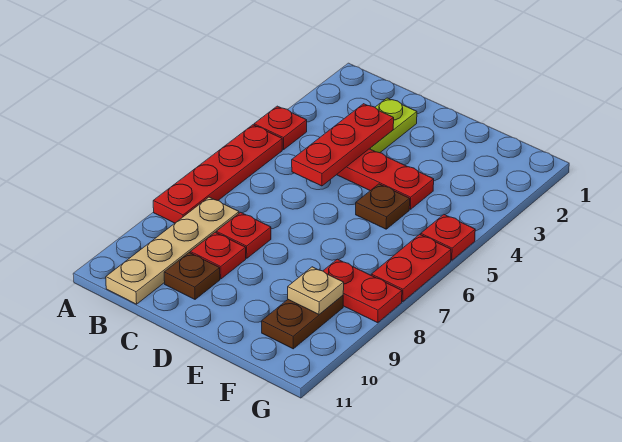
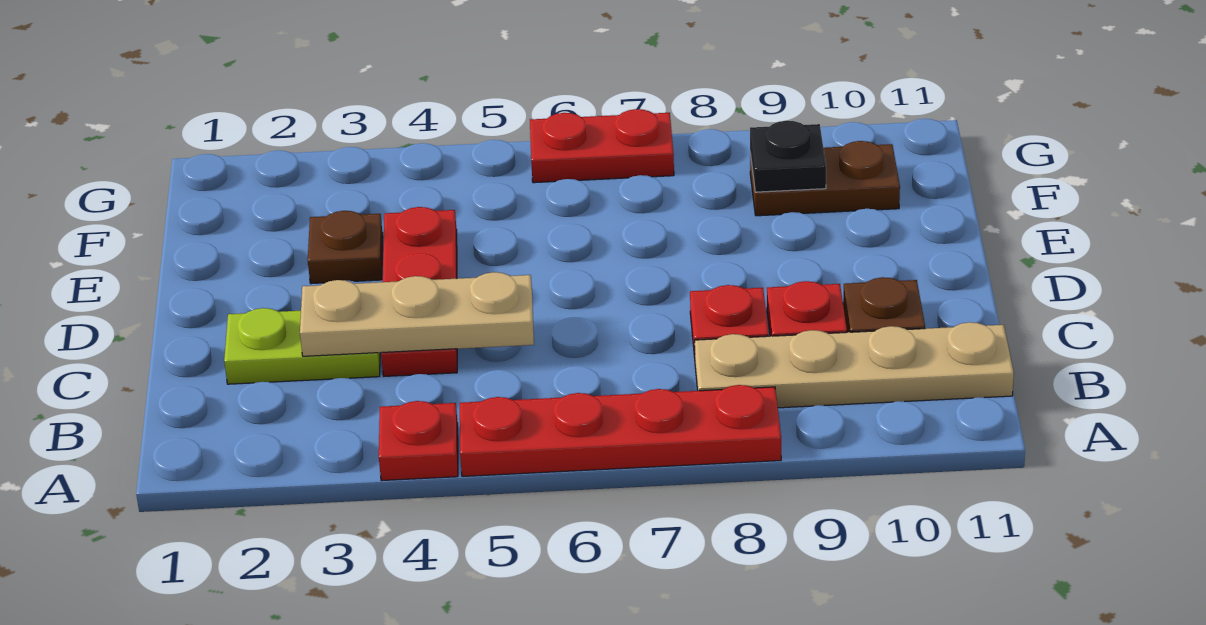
red 1x3 plate [292,104,394,186] -> tan 1x3 plate [300,272,534,356]
brown 1x1 plate [356,184,410,229] -> brown 1x1 plate moved to [308,211,383,284]
red 1x2 plate [323,259,402,323] -> none
tan 1x1 plate [288,267,344,314] -> black 1x1 plate [750,121,826,192]
red 1x1 plate [421,215,475,260] -> none

